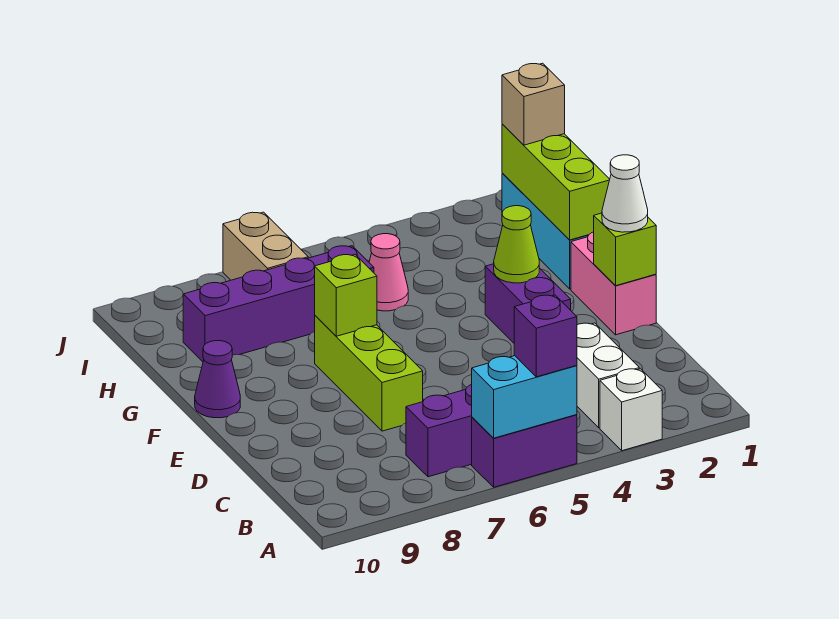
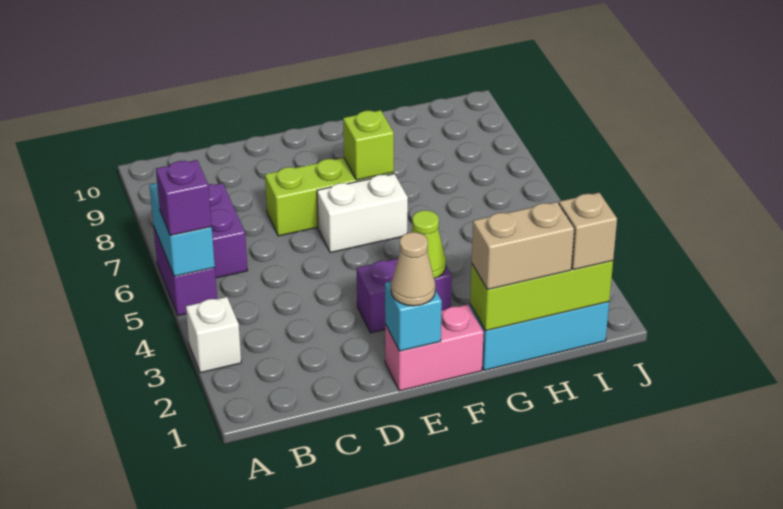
white 1x2 brick [577,323,639,428] -> white 1x2 brick moved to [317,174,408,252]
lime 1x1 brick [594,213,656,286] -> cyan 1x1 brick [385,281,442,351]
white 1x1 cone [602,155,648,232] -> tan 1x1 cone [391,232,435,306]
purple 1x1 cone [195,341,240,418] -> none
pink 1x1 cone [369,234,408,311] -> none
purple 1x4 brick [183,246,374,362] -> none
tan 1x2 brick [223,212,308,280] -> tan 1x2 brick moved to [472,202,574,290]

